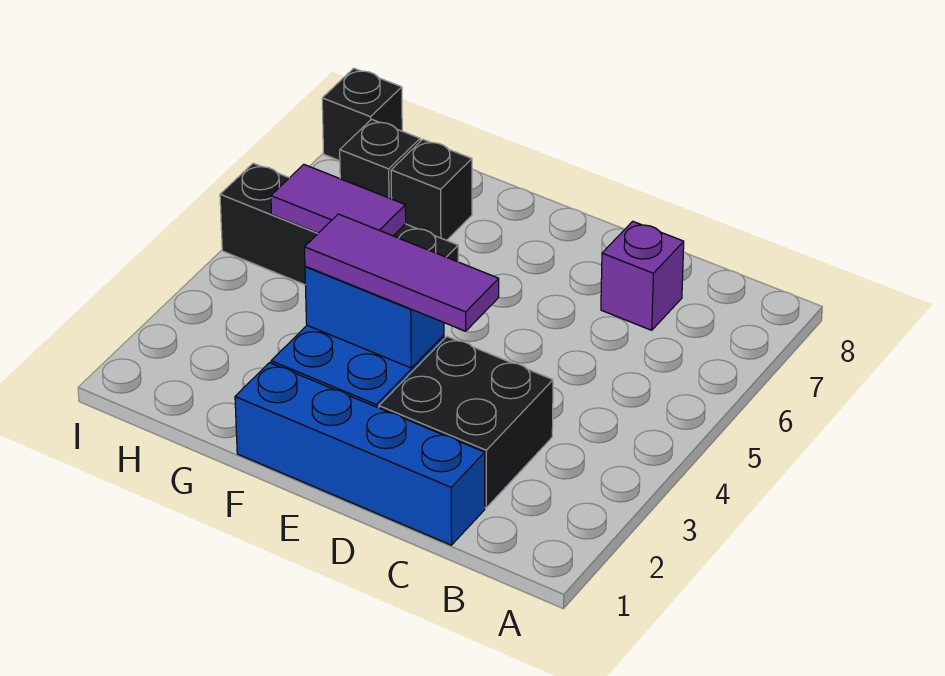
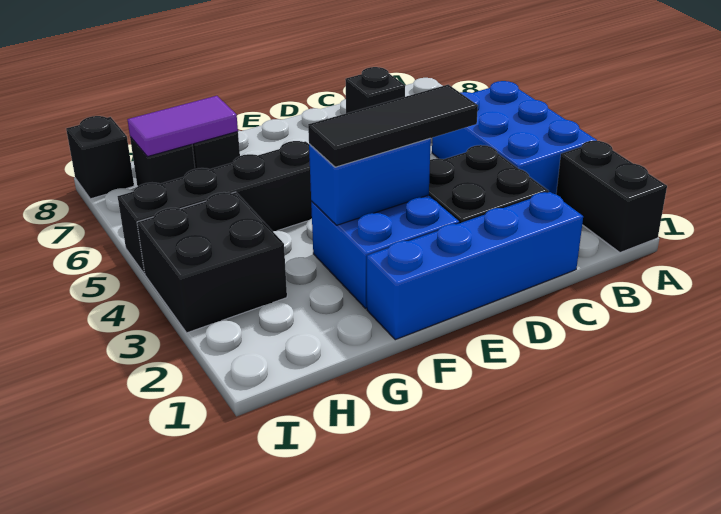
none -> black 1x2 brick [556,141,667,253]
none -> blue 2x3 brick [432,81,597,194]
purple 1x1 brick [601,221,684,330] -> black 1x1 brick [345,67,405,113]
purple 1x3 tile [304,214,499,331] -> black 1x3 tile [308,85,478,167]
purple 1x2 tile [271,164,406,236] -> purple 1x2 tile moved to [127,96,238,157]
none -> black 2x2 brick [137,192,287,333]

